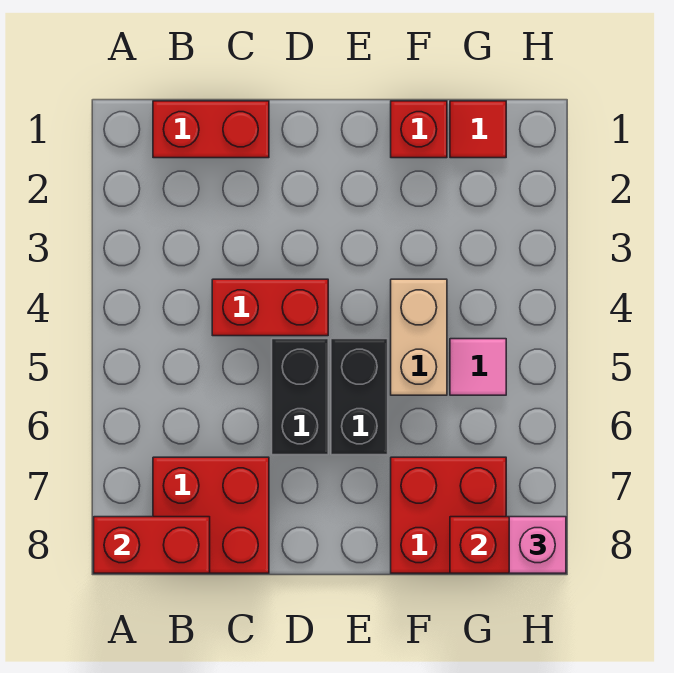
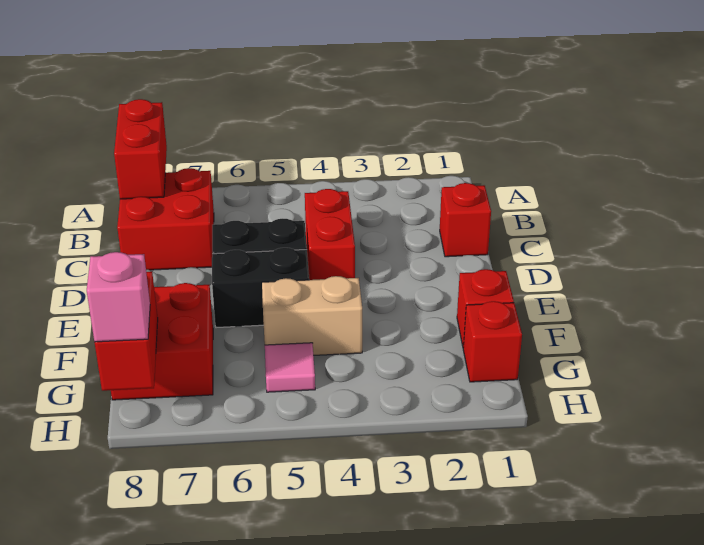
red 1x2 brick [153,101,269,158] -> red 1x1 brick [440,183,491,257]
red 1x1 tile [450,101,506,158] -> red 1x1 brick [463,301,522,382]

